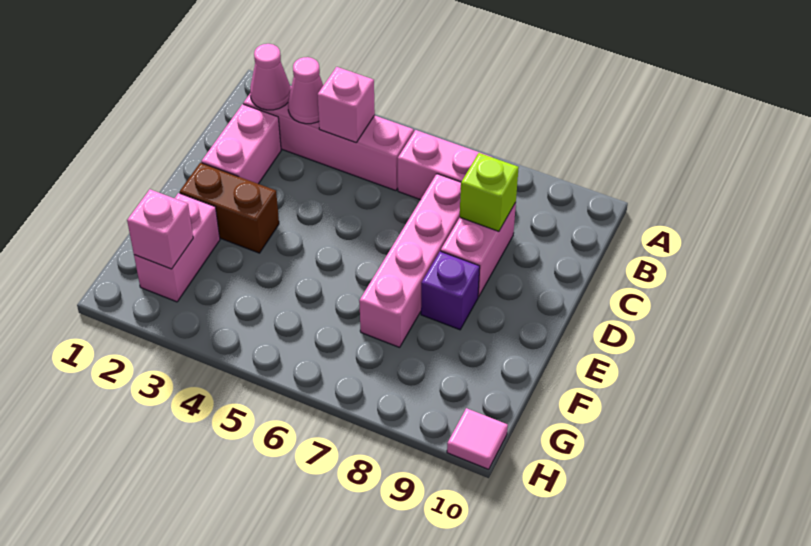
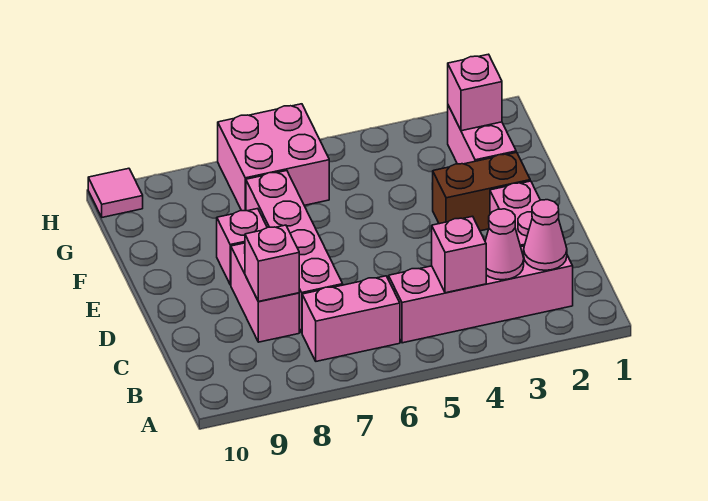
lime 1x1 brick [460,153,519,231] -> pink 1x1 brick [245,225,299,301]
purple 1x1 brick [421,251,480,330] -> pink 1x1 brick [217,209,267,285]
none -> pink 2x2 brick [218,104,329,211]

